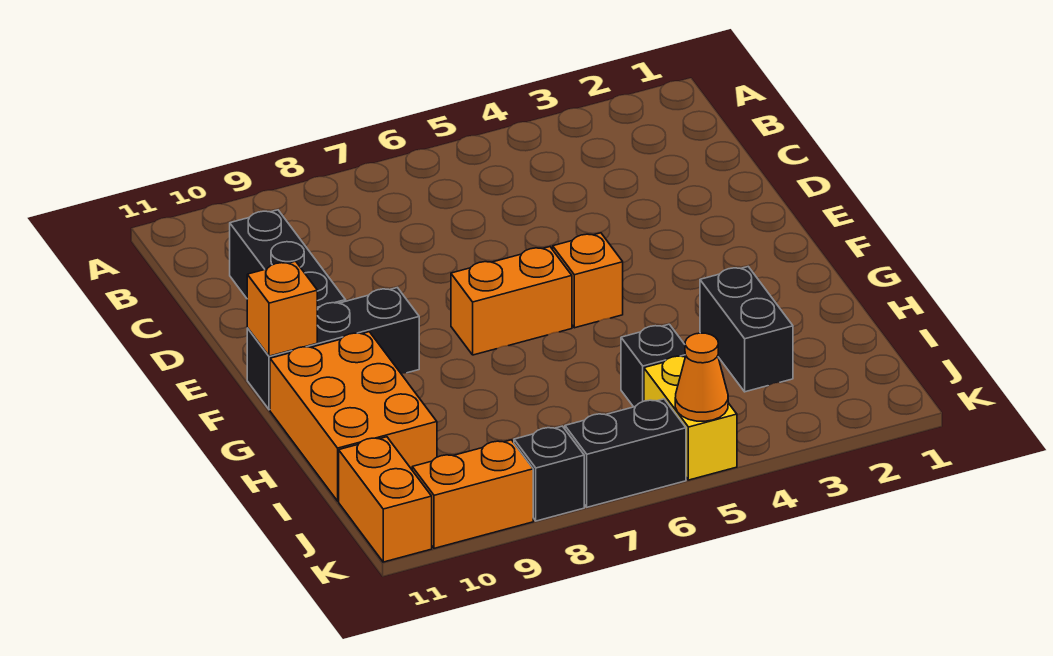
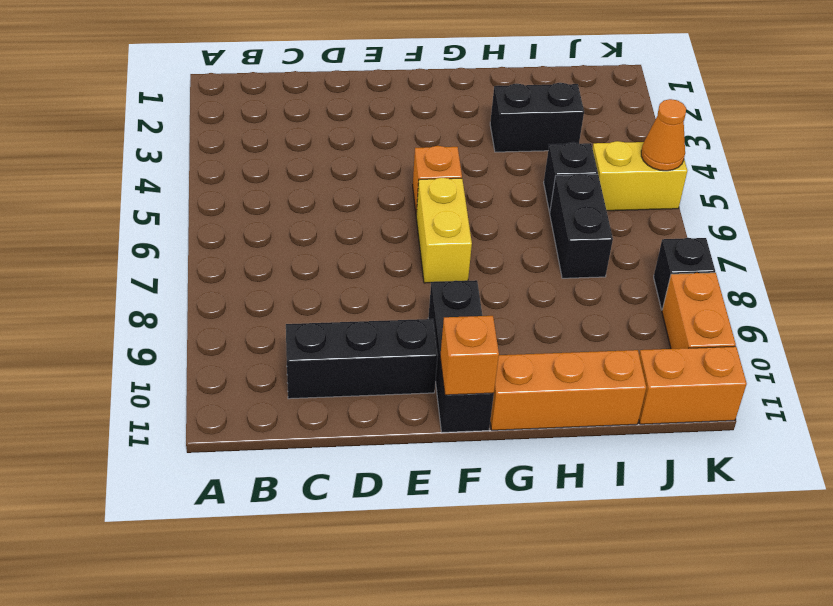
orange 1x2 brick [451,247,572,355] -> yellow 1x2 brick [416,177,472,283]
orange 2x3 brick [270,332,437,501] -> orange 1x3 brick [490,350,646,430]
black 1x2 brick [565,399,686,507] -> black 1x2 brick moved to [550,174,613,278]

